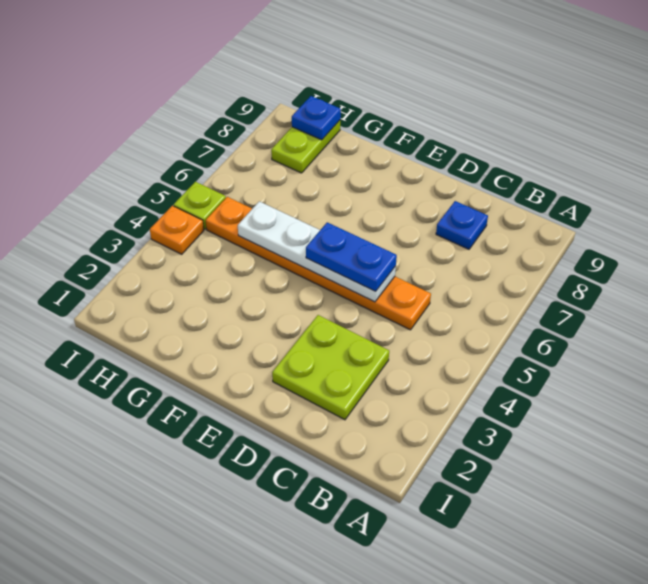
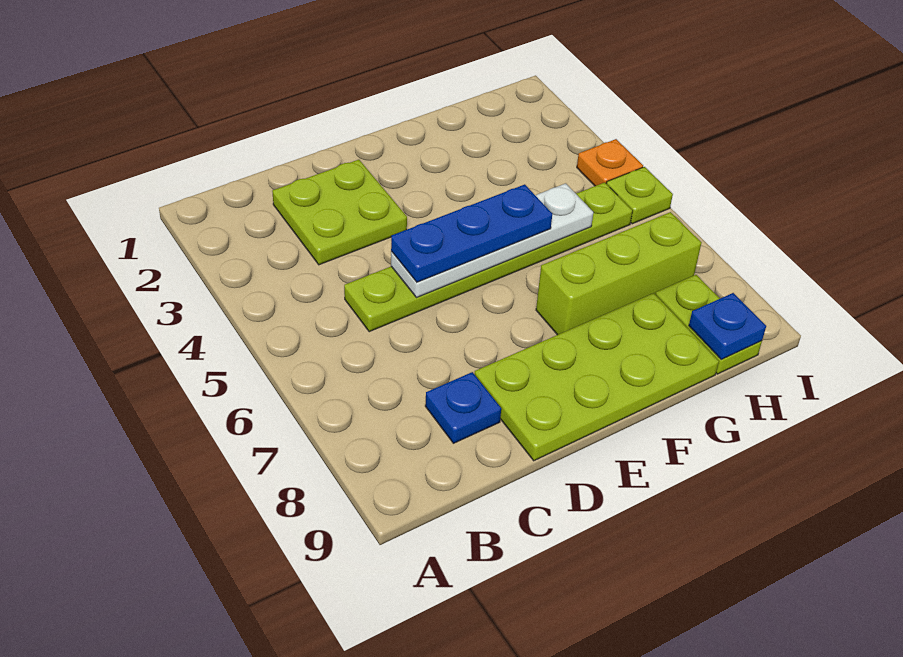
orange 1x6 plate [206,197,431,330] -> lime 1x6 plate [344,182,632,332]
blue 1x2 plate [306,222,397,291] -> blue 1x3 plate [391,184,552,282]
none -> lime 2x4 plate [474,293,719,461]
none -> lime 1x3 brick [536,212,701,335]

